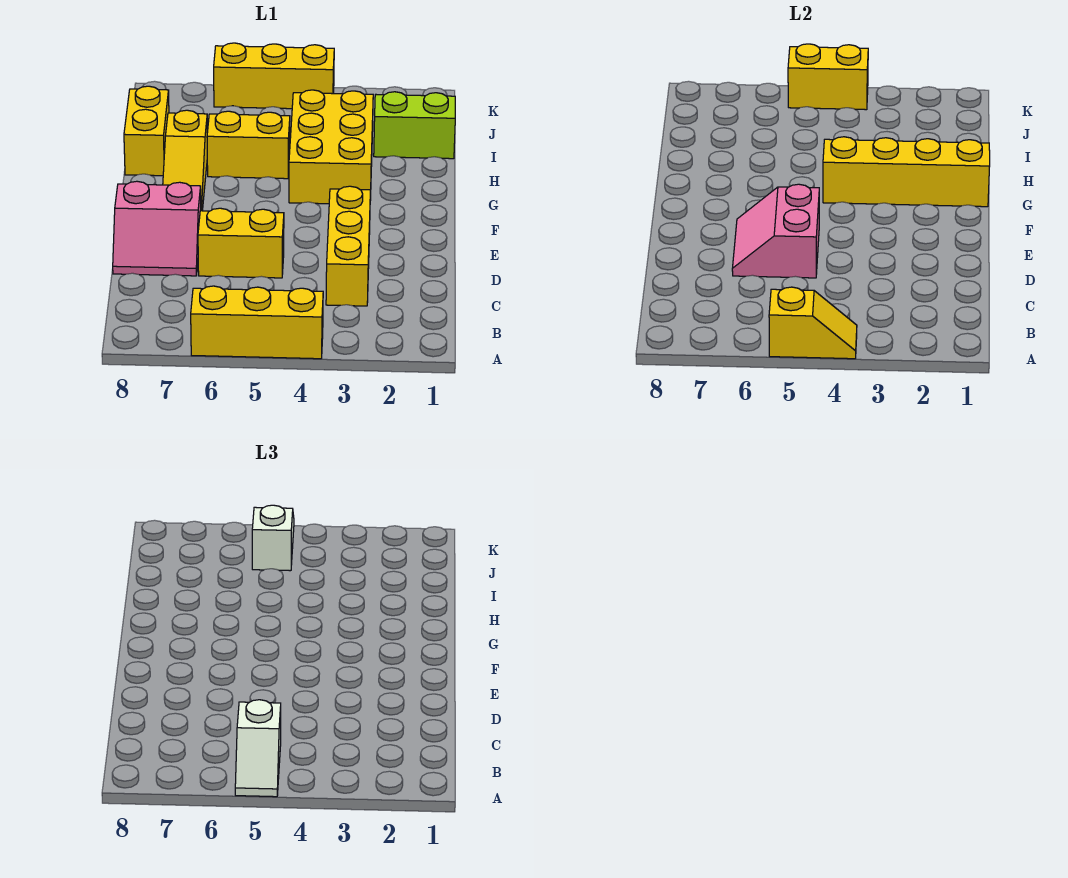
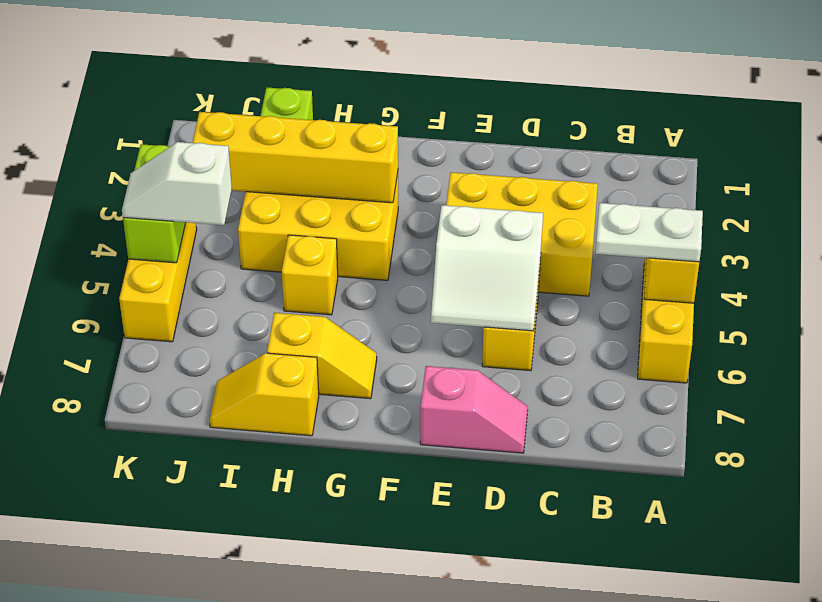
white 1x2 slope [235,700,281,797] -> white 1x2 plate [595,203,703,262]
yellow 1x3 brick [326,186,370,306] -> yellow 2x3 brick [446,172,598,296]
pink 2x2 slope [732,184,819,278] -> white 2x2 slope [431,205,543,331]
pink 2x2 slope [113,181,201,276] -> pink 1x2 slope [420,366,528,453]
yellow 1x3 slope [163,110,207,211] -> yellow 1x2 slope [267,313,377,399]
yellow 1x4 brick [823,137,990,207] -> yellow 1x4 brick turned to [192,112,398,203]
yellow 1x2 brick [207,111,290,179] -> yellow 1x1 brick [282,235,338,315]
yellow 1x2 brick [124,86,169,176] -> yellow 1x2 slope [210,353,319,436]
yellow 1x2 brick [788,44,868,110] -> lime 1x2 brick [123,144,186,263]

